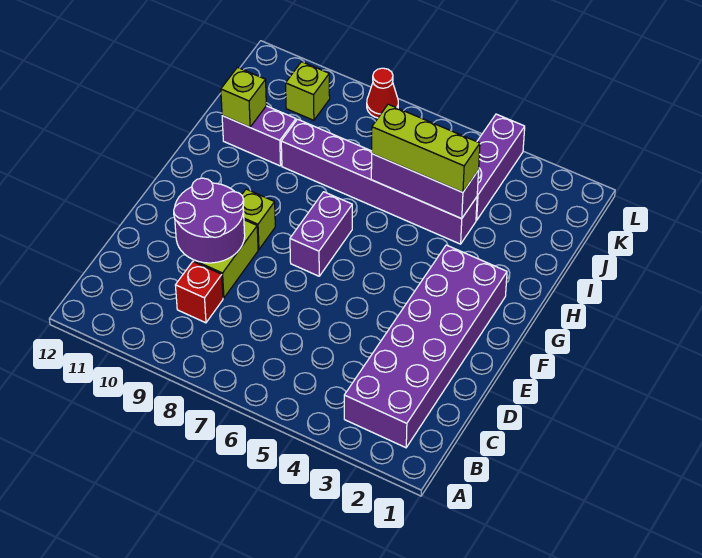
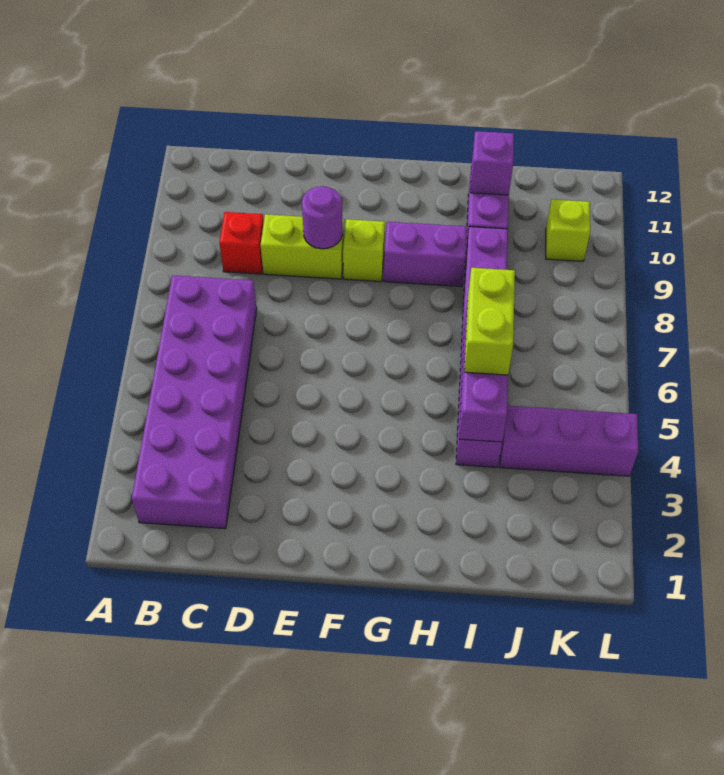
purple 2x6 brick [344,245,507,448] -> purple 2x6 brick turned to [132,275,257,529]
purple 2x2 round brick [174,178,245,263] -> purple 1x1 round brick [302,186,343,249]
purple 1x2 brick [290,192,352,276] -> purple 1x2 brick moved to [384,222,467,287]
lime 1x3 brick [372,104,480,192] -> lime 1x2 brick [464,268,515,375]
lime 1x1 brick [221,67,266,127] -> purple 1x1 brick [470,131,514,195]
red 1x1 cone [367,68,398,118] -> none

